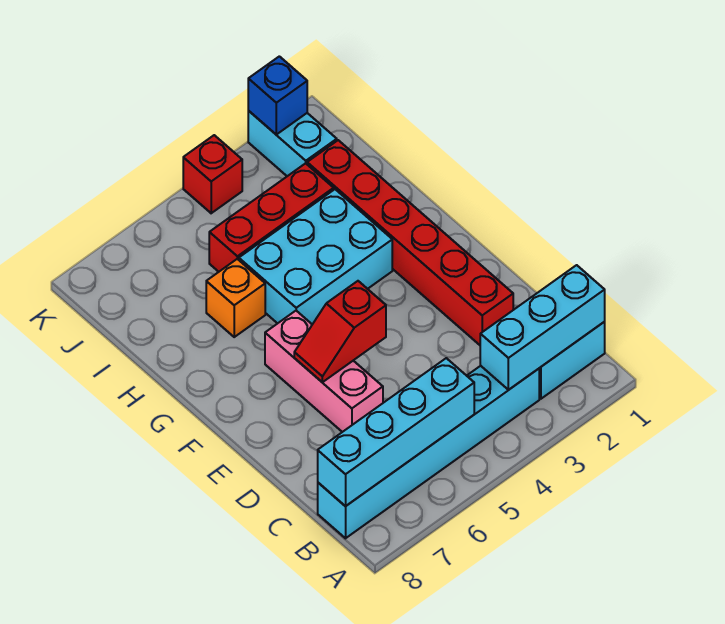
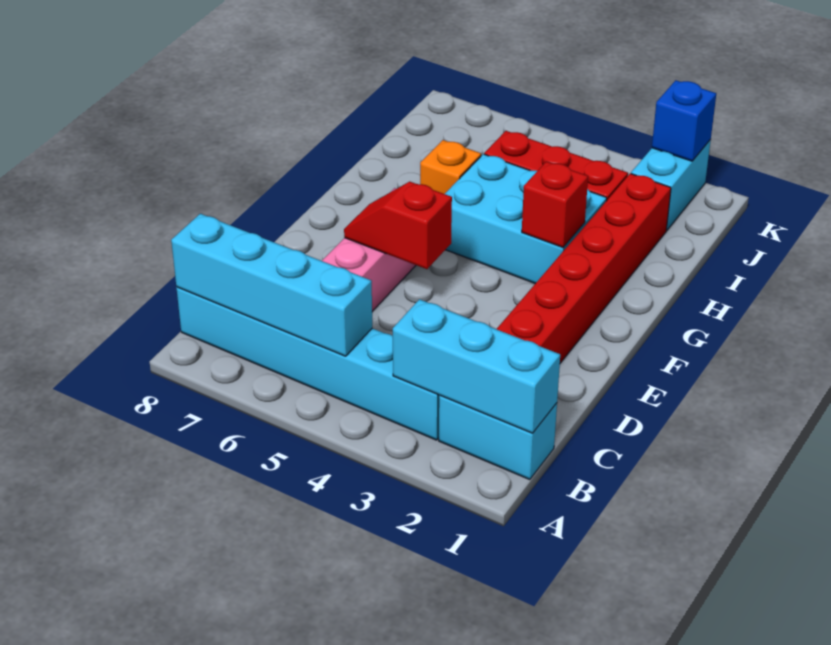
red 1x1 brick [183,135,242,213] -> red 1x1 brick moved to [522,162,588,247]

